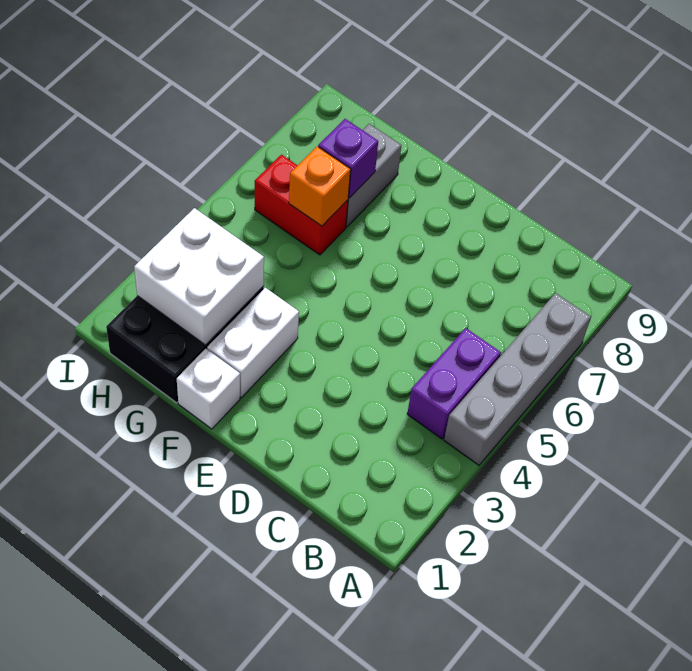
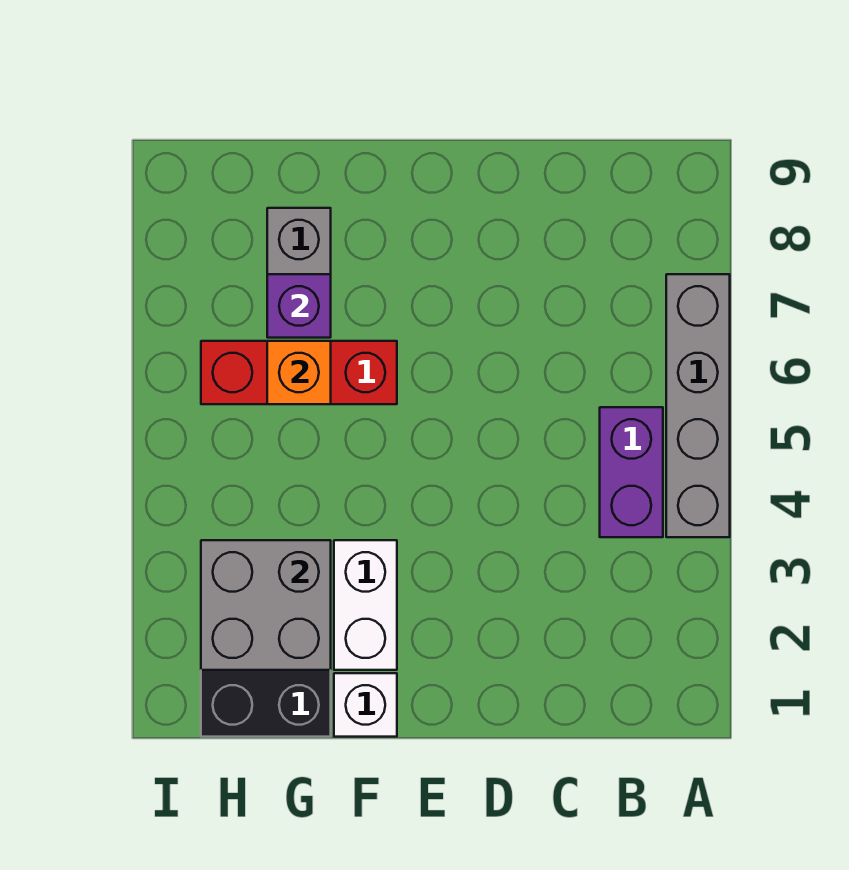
white 2x2 brick [134,208,264,345] -> grey 2x2 brick [201,540,331,670]
red 1x2 brick [255,155,348,255] -> red 1x3 brick [201,341,397,404]

